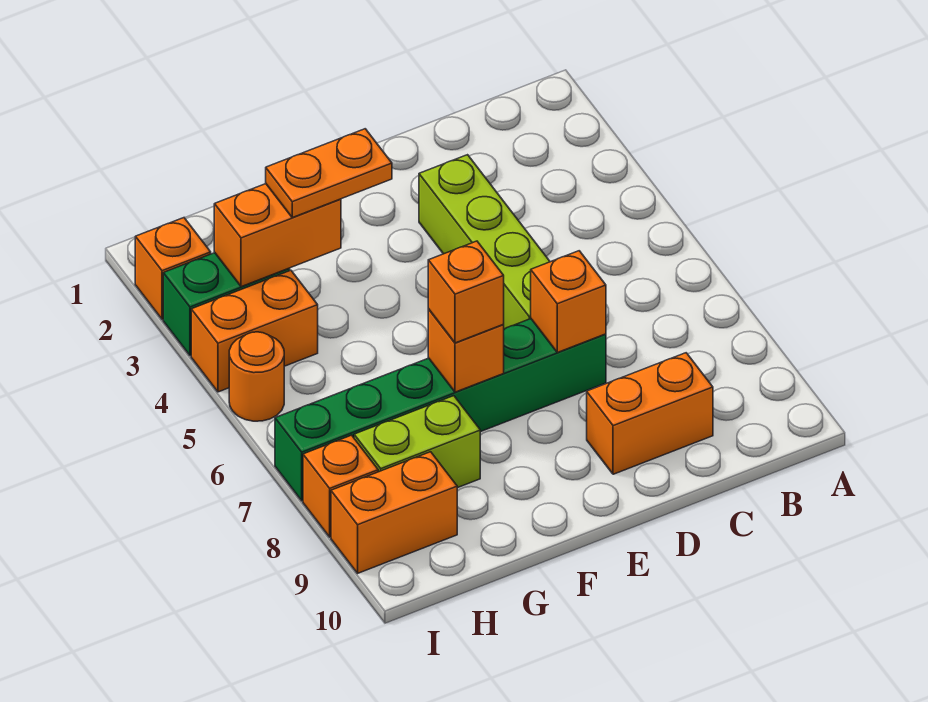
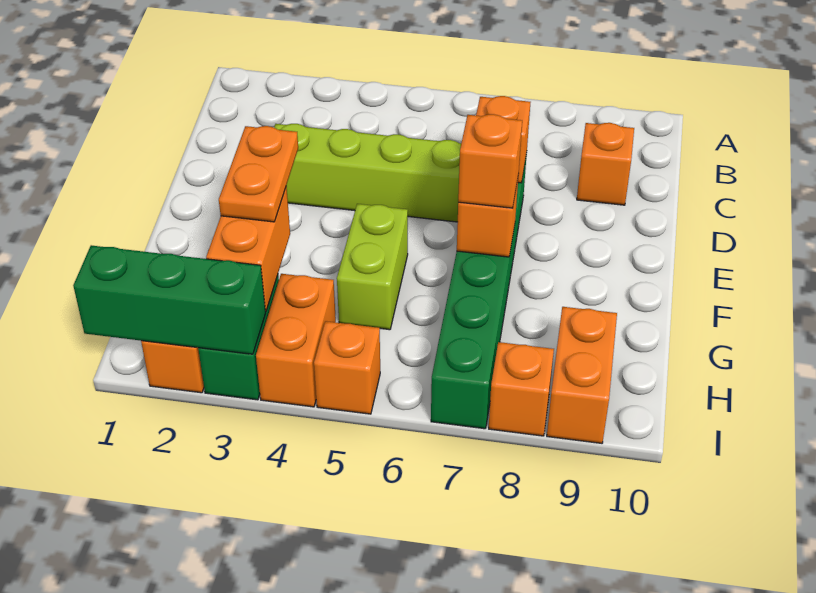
orange 1x2 brick [587,353,713,474] -> orange 1x1 brick [577,123,634,205]
lime 1x2 brick [354,396,480,488] -> lime 1x2 brick moved to [337,204,408,330]
none -> green 1x3 brick [73,245,266,354]
orange 1x1 round brick [229,332,284,421] -> orange 1x1 brick [314,321,380,414]

